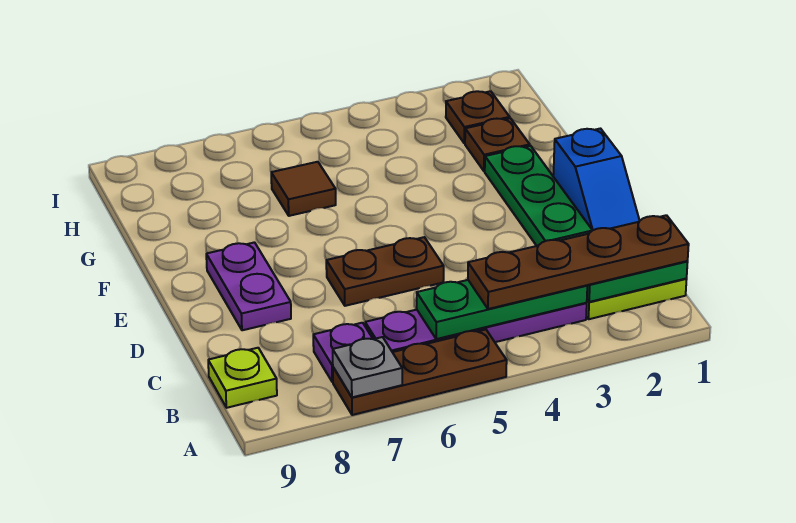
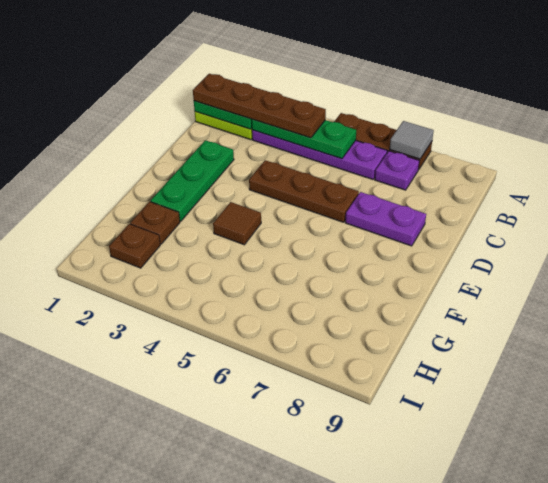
grey 1x1 plate [333,337,402,397] -> grey 1x1 tile [390,121,434,159]
lime 1x1 plate [208,348,277,408] -> none
blue 1x2 slope [553,129,640,230] -> none
brown 1x2 plate [326,237,444,306] -> brown 1x3 plate [249,160,359,222]
purple 1x2 plate [206,242,291,330] -> purple 1x2 plate turned to [345,192,426,246]
brown 1x1 tile [271,162,336,216] -> brown 1x1 tile moved to [213,202,261,245]

